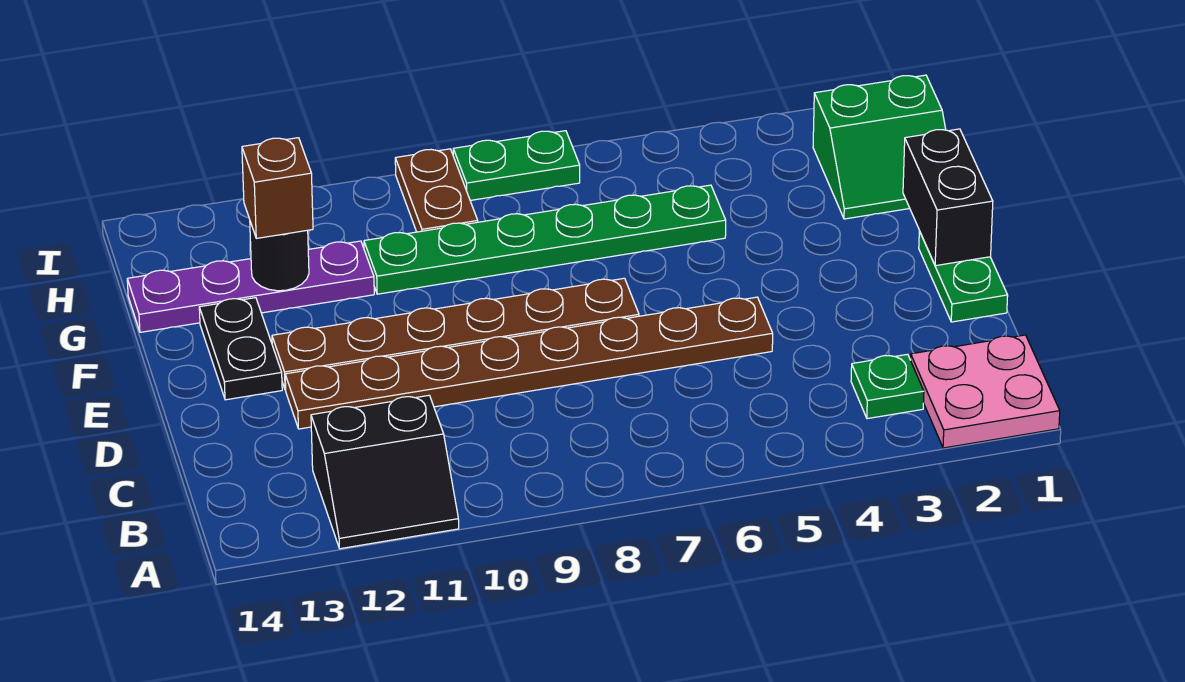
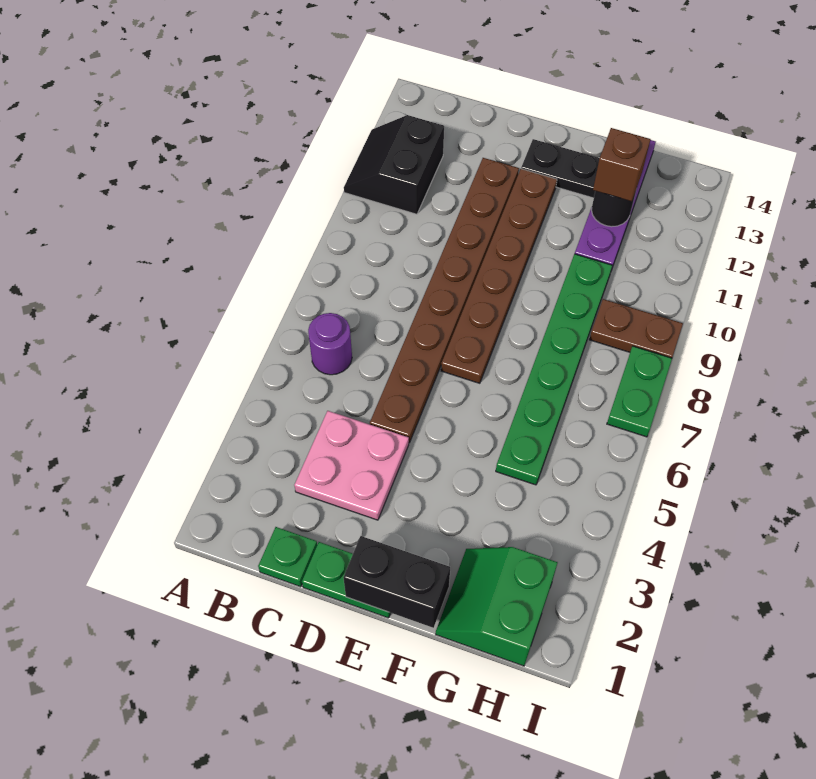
pink 2x2 plate [911,335,1060,448] -> pink 2x2 plate moved to [294,411,409,520]
green 1x1 plate [851,354,924,419] -> green 1x1 plate moved to [258,527,317,587]
none -> purple 1x1 round brick [308,313,352,375]

